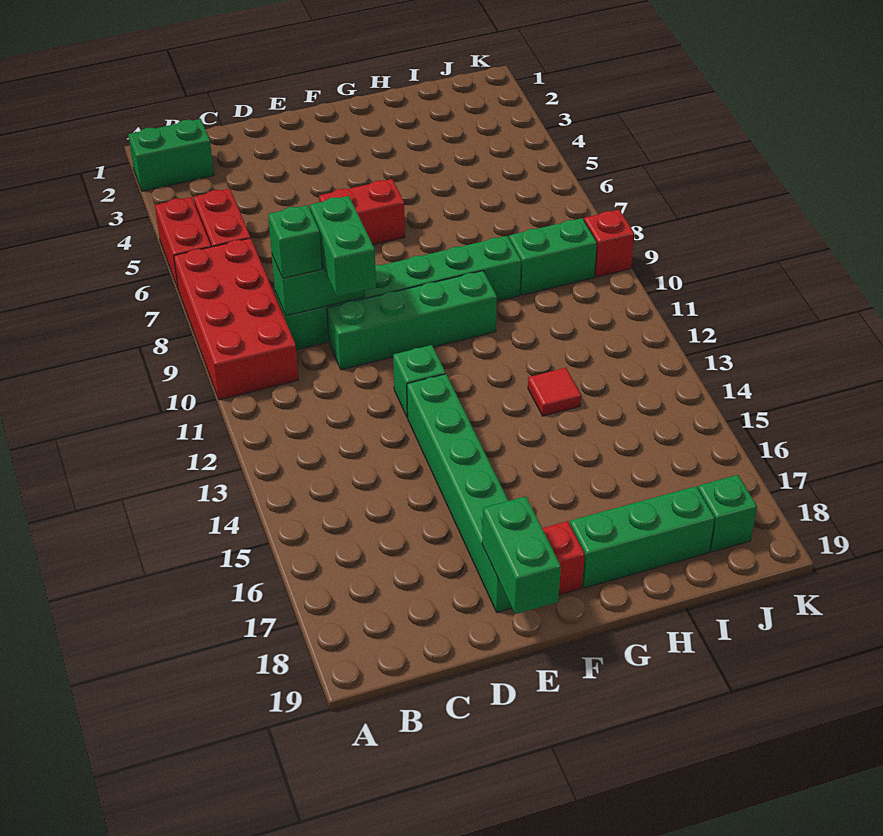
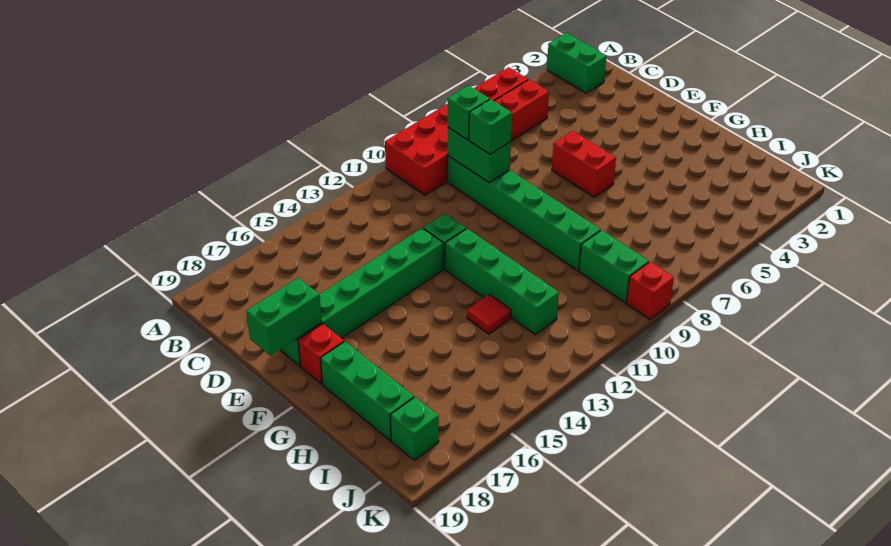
green 1x2 brick [310,196,376,296] -> green 1x1 brick [469,99,512,154]
green 1x4 brick [327,271,497,370] -> green 1x4 brick moved to [445,229,559,335]

